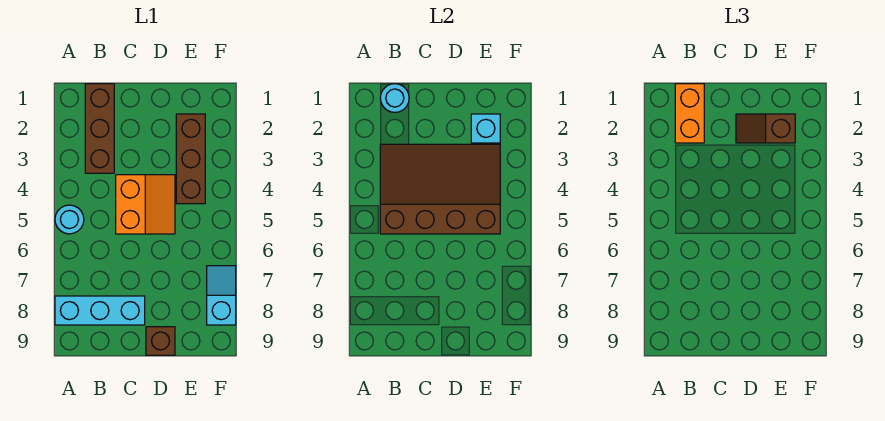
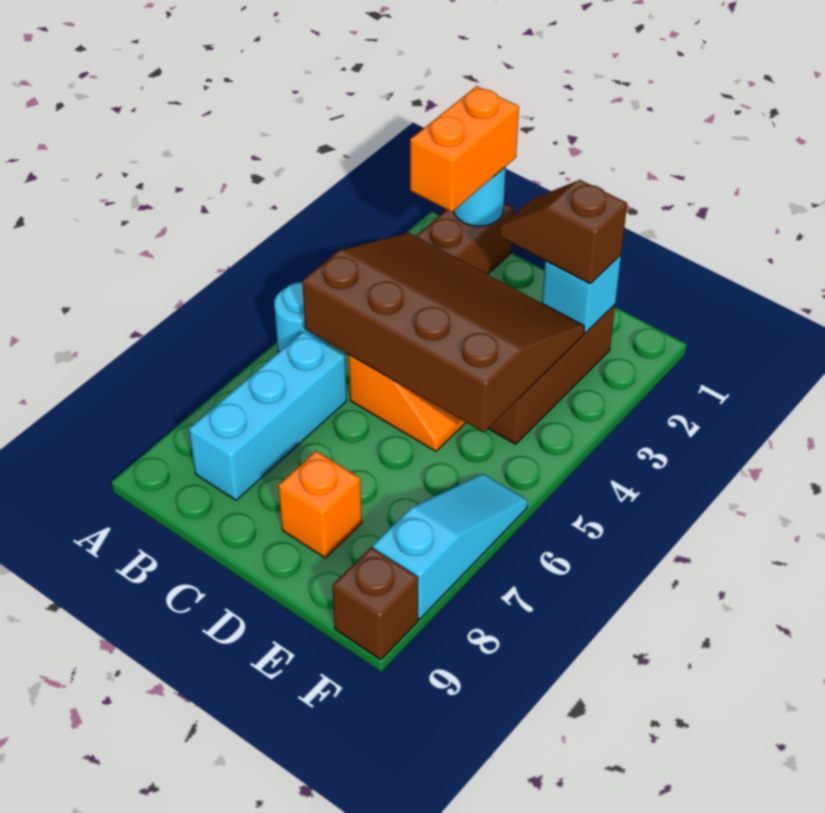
cyan 1x3 brick [55,296,145,325] -> cyan 1x3 brick turned to [189,331,347,500]
none -> orange 1x1 brick [278,451,362,558]
brown 1x1 brick [146,327,175,355] -> brown 1x1 brick moved to [332,547,418,660]
cyan 1x2 slope [207,266,236,325] -> cyan 1x3 slope [373,474,528,619]

